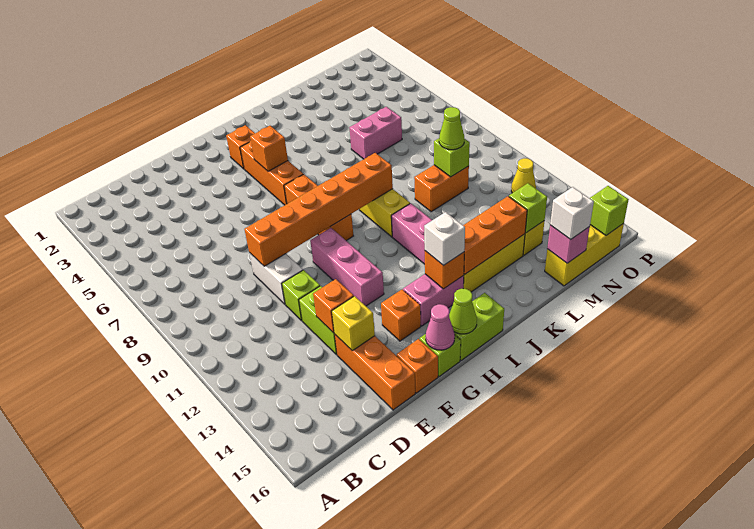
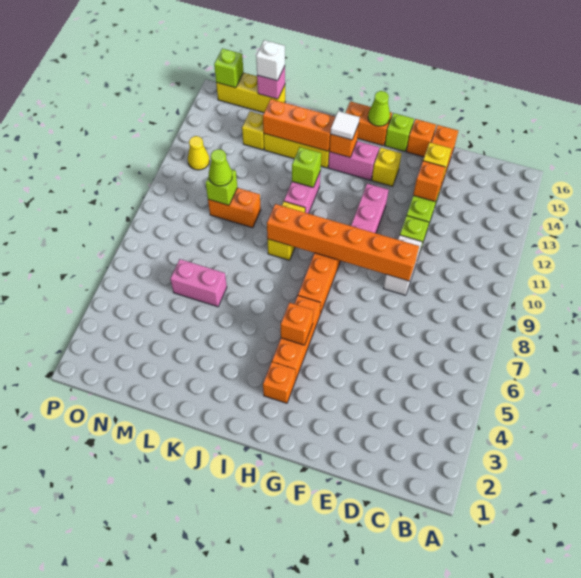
orange 1x1 brick [381,289,421,341] -> yellow 1x1 brick [372,148,402,186]
pink 1x1 cone [426,304,455,350] -> none
lime 1x2 brick [454,293,504,361] -> orange 1x2 brick [345,101,392,146]
white 1x1 brick [424,212,465,266] -> white 1x1 tile [330,111,360,140]
lime 1x1 brick [509,183,547,233] -> lime 1x1 brick moved to [292,147,321,187]

